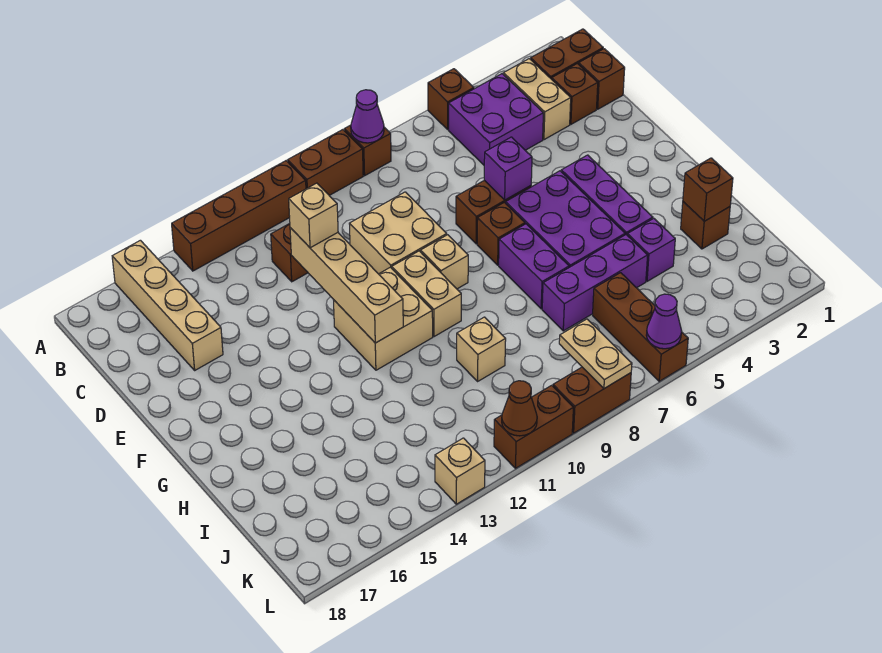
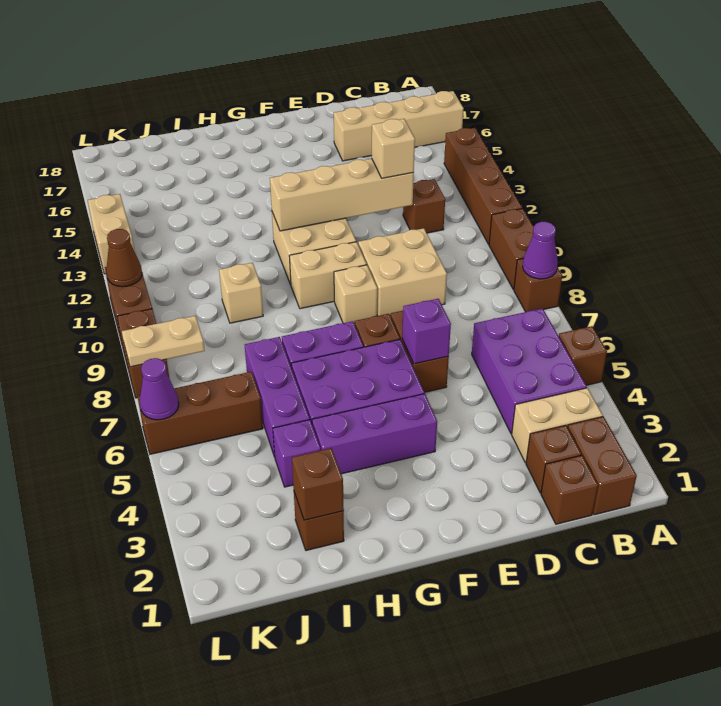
purple 2x2 brick [449,74,543,165] -> purple 2x3 brick [472,308,587,434]
tan 1x1 brick [435,438,485,504] -> tan 1x2 brick [88,194,134,274]

